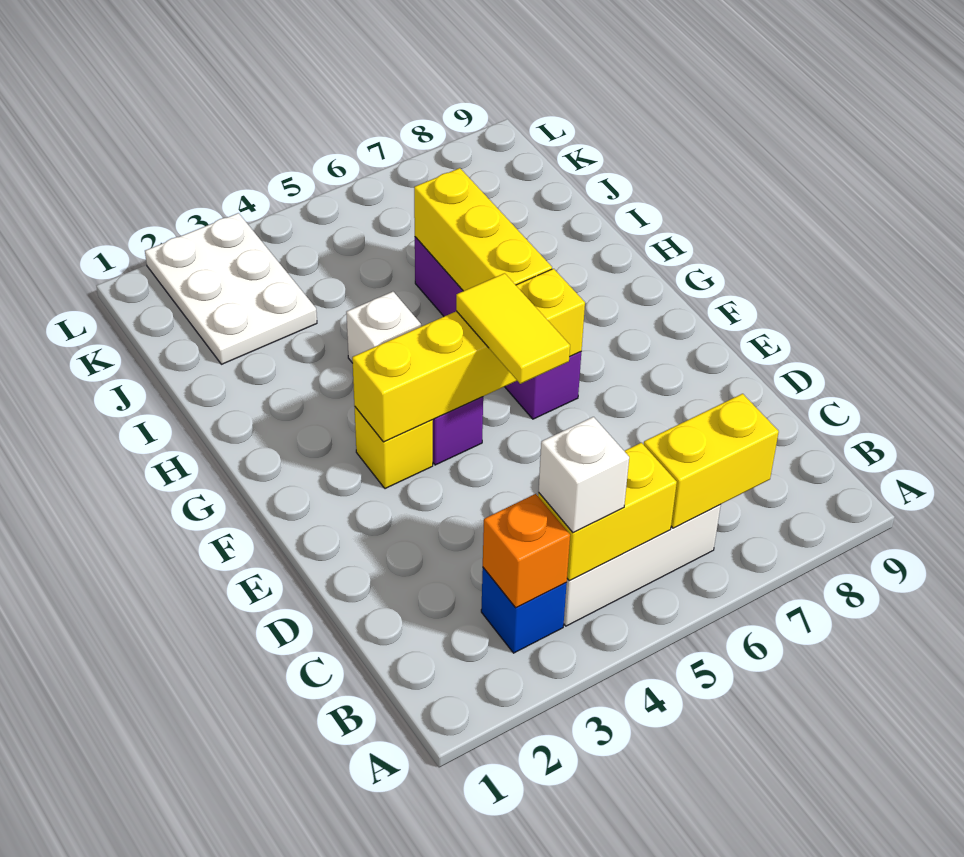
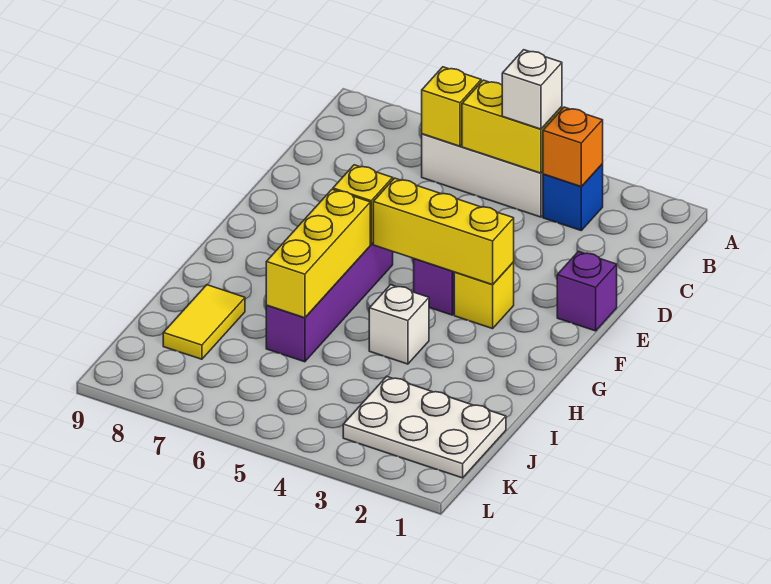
yellow 1x2 brick [643,394,779,528] -> yellow 1x1 brick [422,67,481,146]
none -> purple 1x1 brick [557,252,617,331]
yellow 1x2 tile [456,273,570,384] -> yellow 1x2 tile moved to [163,285,245,359]
white 2x3 plate [145,213,317,364] -> white 2x3 plate turned to [343,376,506,478]

